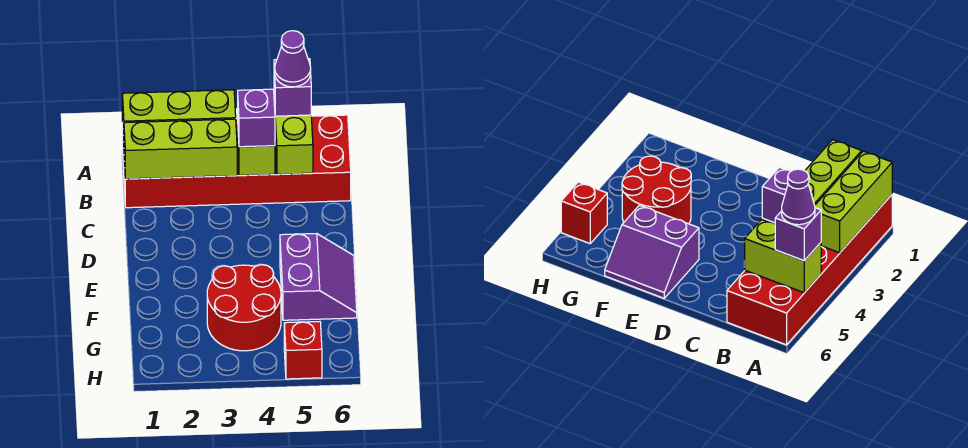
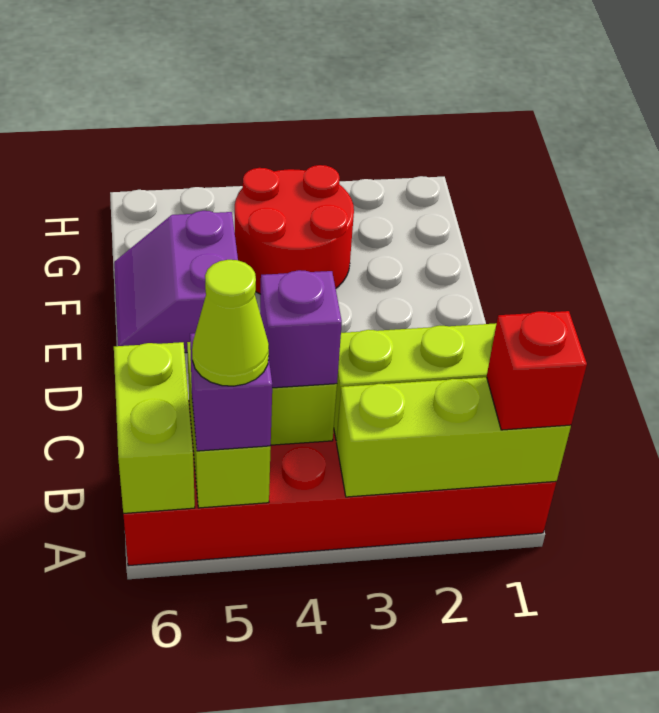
purple 1x1 cone [275,31,311,87] -> lime 1x1 cone [192,260,269,386]
none -> lime 1x2 brick [114,342,195,513]
red 1x1 brick [284,322,322,379] -> red 1x1 brick moved to [487,311,587,430]

